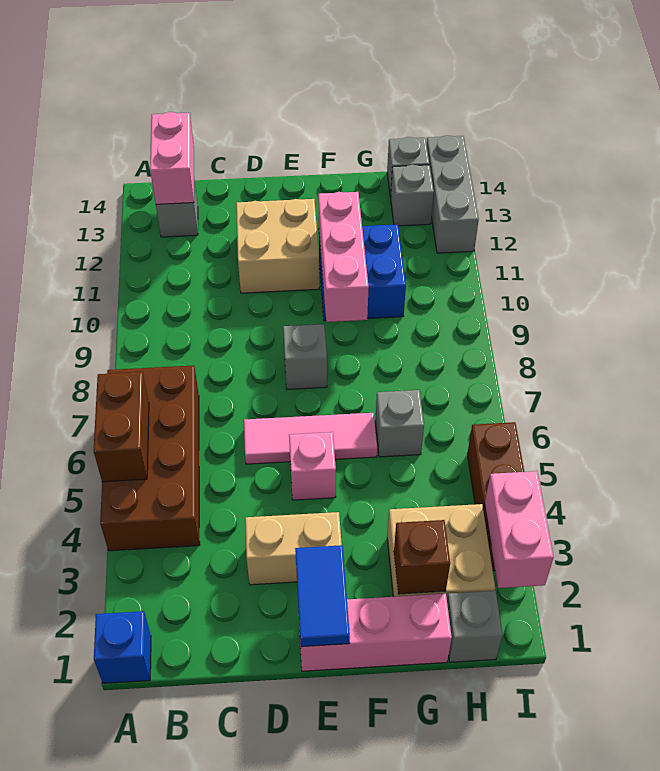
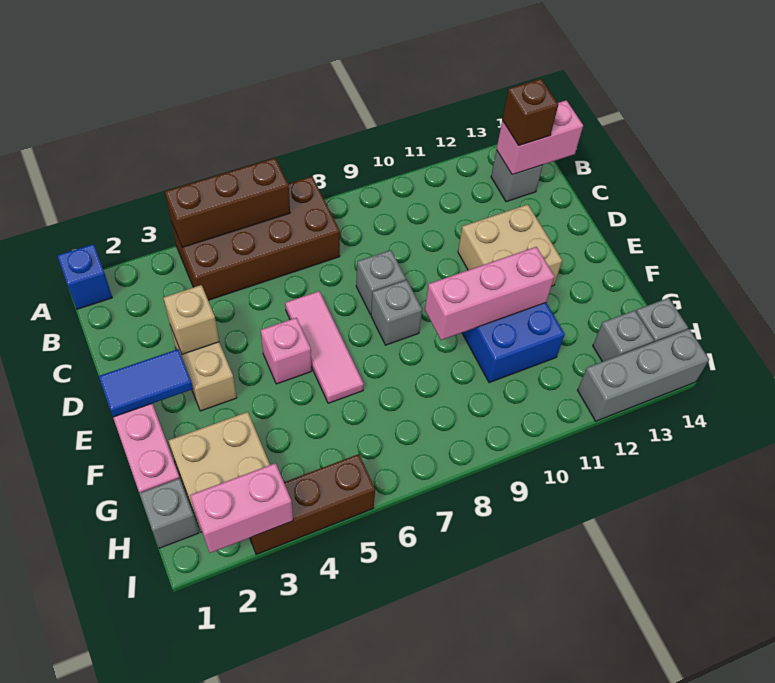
brown 1x2 brick [94,372,149,482] -> brown 1x3 brick [165,158,290,247]
none -> tan 1x1 brick [163,285,219,354]
brown 1x1 brick [394,520,450,594] -> brown 1x1 brick moved to [502,79,558,145]
grey 1x1 brick [375,390,424,457] -> grey 1x1 brick moved to [356,250,406,315]

